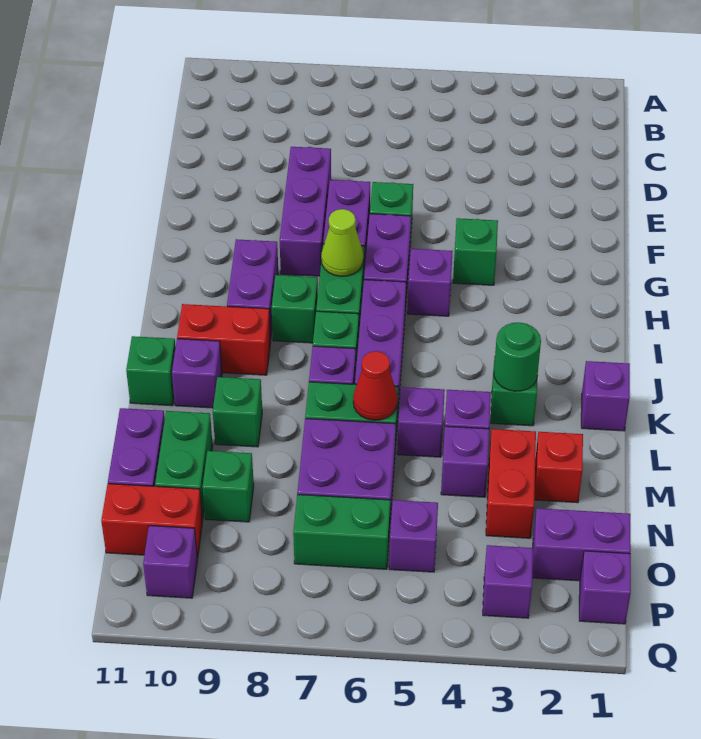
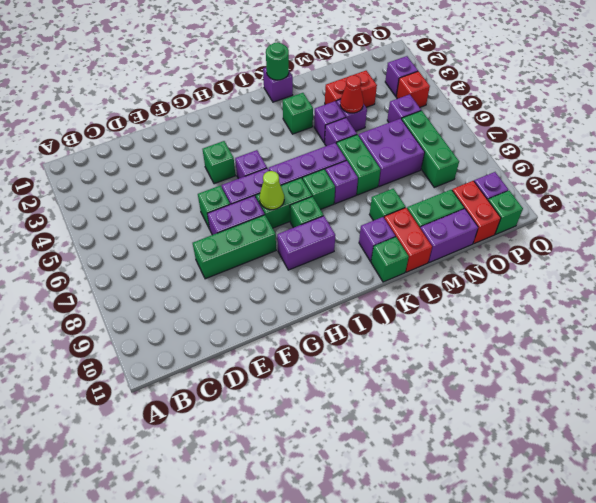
purple 1x3 brick [280,147,331,276] -> green 1x3 brick [193,215,276,279]
red 1x2 brick [177,304,271,375] -> red 1x2 brick moved to [384,208,432,272]
green 1x1 round brick [494,323,541,391] -> green 1x1 round brick moved to [266,42,289,80]
red 1x1 cone [353,351,397,420] -> red 1x1 cone moved to [340,75,363,113]
red 1x1 brick [534,432,583,503] -> red 1x1 brick moved to [396,71,430,107]
green 1x1 brick [202,451,254,522] -> green 1x1 brick moved to [488,191,523,234]
purple 1x2 brick [532,508,631,581] -> none
green 1x2 brick [293,495,390,569] -> green 1x3 brick [401,111,459,187]
purple 1x1 brick [579,551,631,624] -> none

